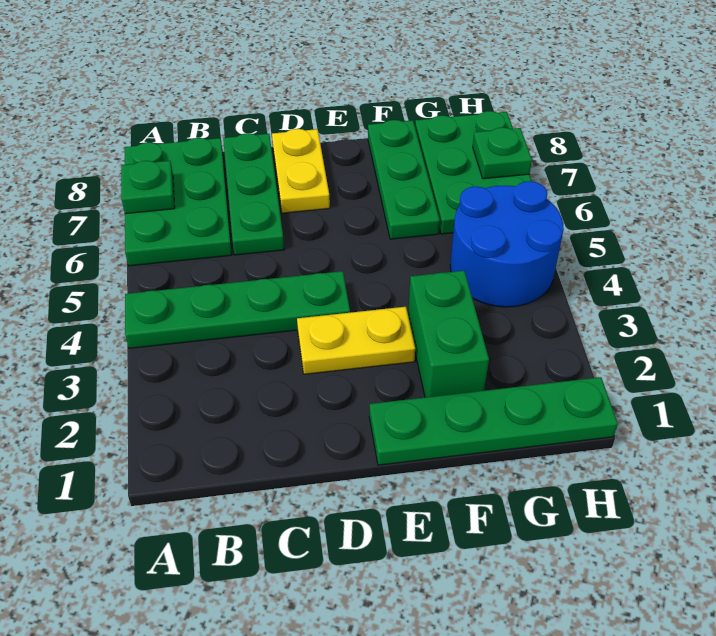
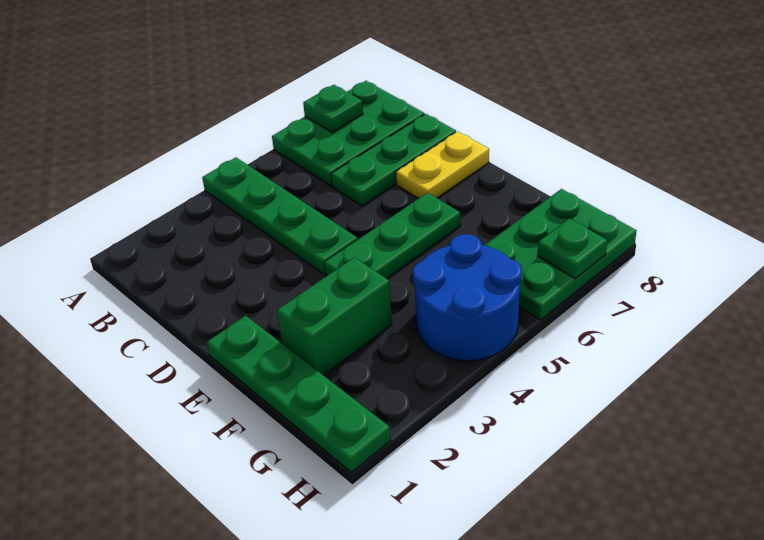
yellow 1x2 plate [297,307,415,374] -> none
green 1x3 plate [368,120,440,239] -> green 1x3 plate moved to [325,193,460,279]

